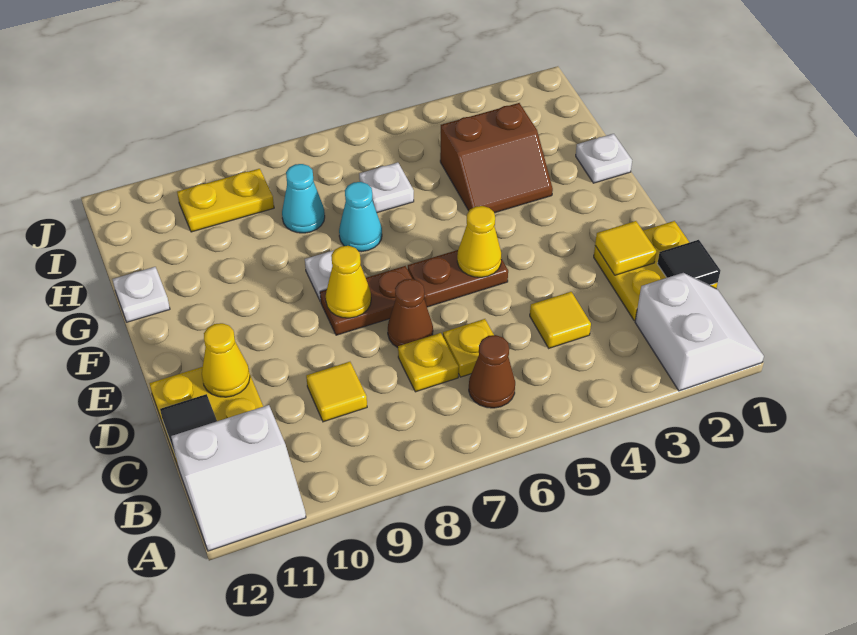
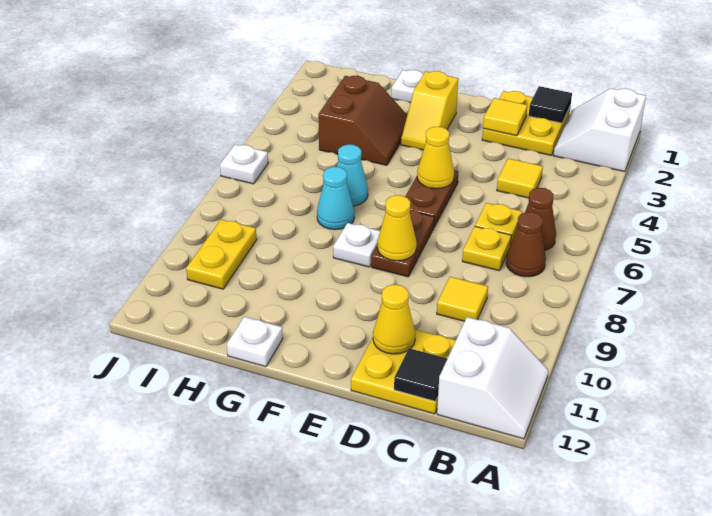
white 2x2 slope [635,273,764,391] -> white 2x2 slope turned to [553,88,646,172]
brown 1x1 cone [388,279,433,348] -> brown 1x1 cone moved to [506,212,546,277]
none -> yellow 1x2 slope [401,71,458,150]
white 1x1 plate [359,162,414,213] -> white 1x1 plate moved to [220,144,268,184]
cyan 1x1 cone [282,164,325,233] -> cyan 1x1 cone moved to [337,145,368,206]

